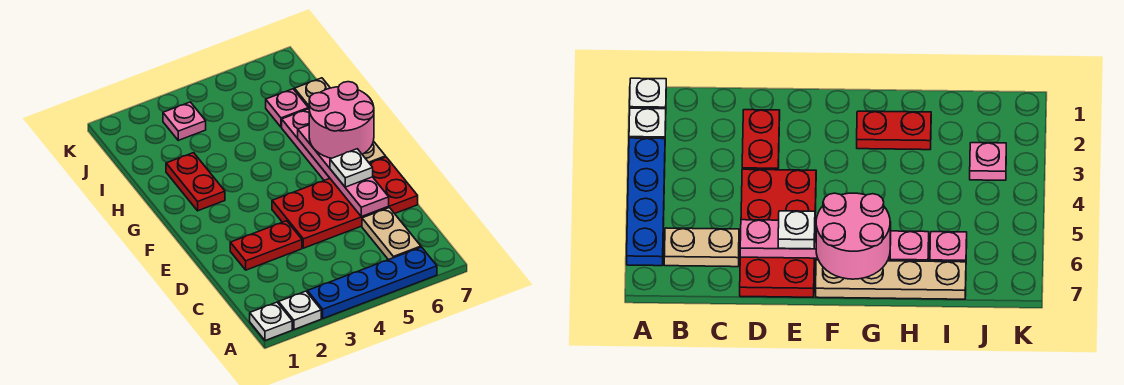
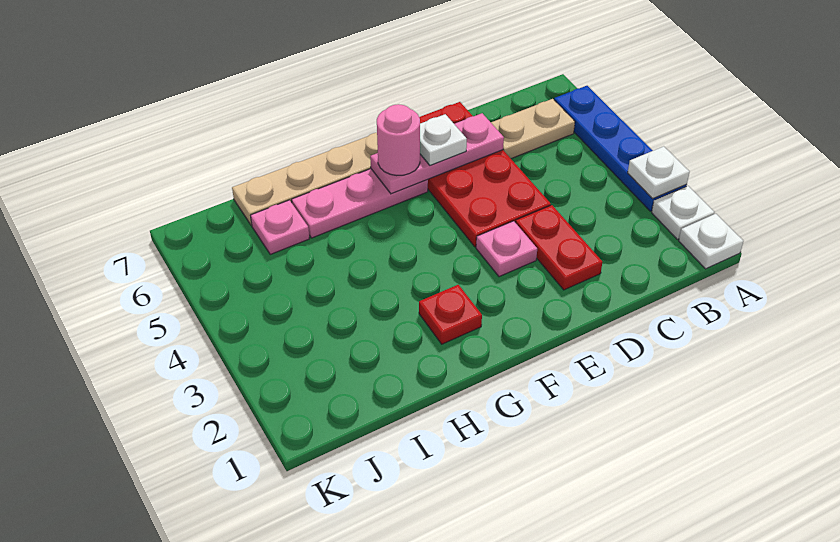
none -> white 1x1 plate [628,146,689,199]
pink 1x4 plate [298,125,389,217] -> pink 1x3 plate [370,113,504,194]
pink 2x2 round brick [309,82,374,158] -> pink 1x1 round brick [377,104,420,176]
red 1x2 plate [166,153,225,211] -> red 1x1 plate [419,285,482,344]
pink 1x1 plate [163,102,206,140] -> pink 1x1 plate moved to [476,221,537,277]

